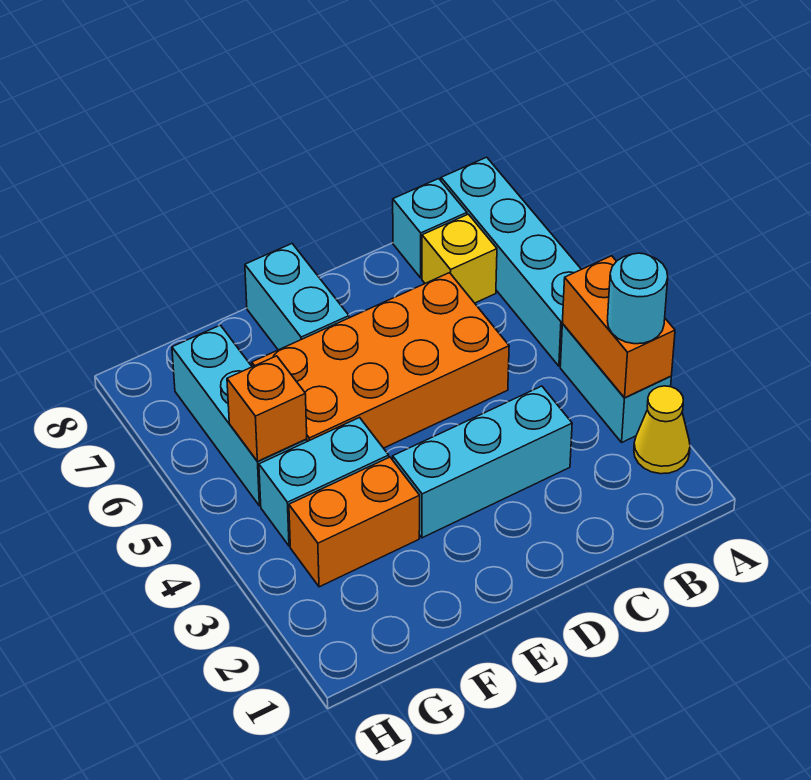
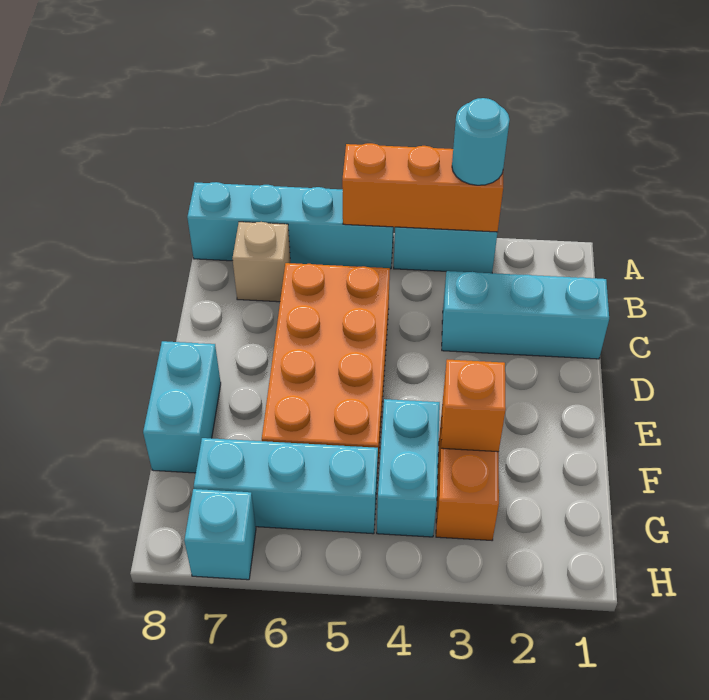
yellow 1x1 cone [634,386,690,474] -> none
orange 1x2 brick [562,256,675,398] -> orange 1x3 brick [342,143,503,232]
yellow 1x1 brick [422,214,497,303] -> tan 1x1 brick [232,222,290,302]
cyan 1x1 brick [393,179,467,278] -> cyan 1x1 brick moved to [184,489,256,580]
cyan 1x3 brick [393,386,572,538] -> cyan 1x3 brick turned to [442,271,609,359]
cyan 1x2 brick [245,244,349,350] -> cyan 1x2 brick turned to [143,341,221,473]
orange 1x1 brick [227,356,307,461] -> orange 1x1 brick moved to [441,360,506,452]

